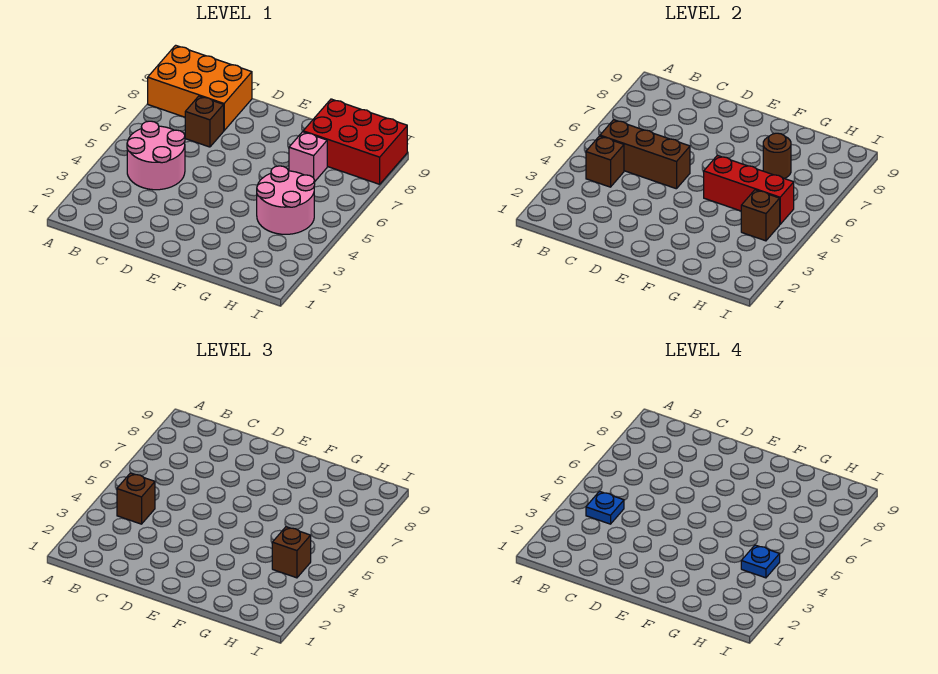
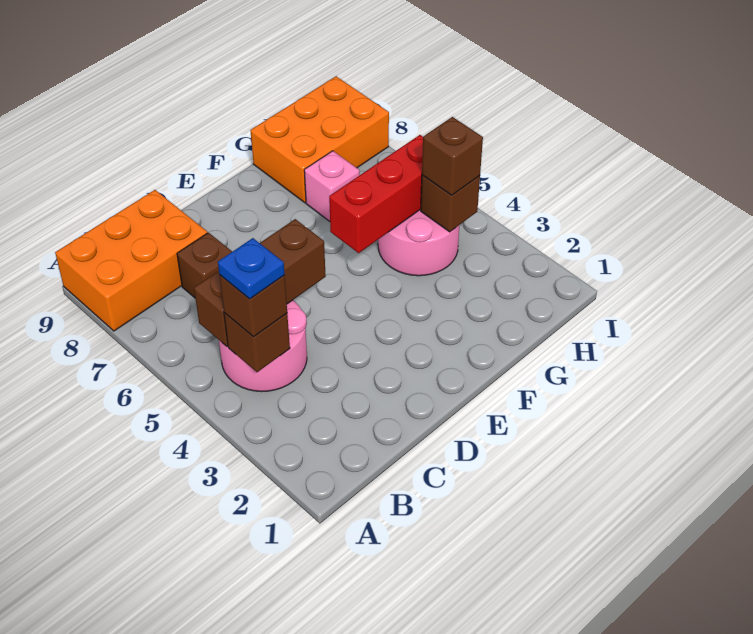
brown 1x1 round brick [763,133,791,178] -> none
red 2x3 brick [303,99,407,184] -> orange 2x3 brick [251,76,389,203]
blue 1x1 plate [741,545,780,578] -> none

